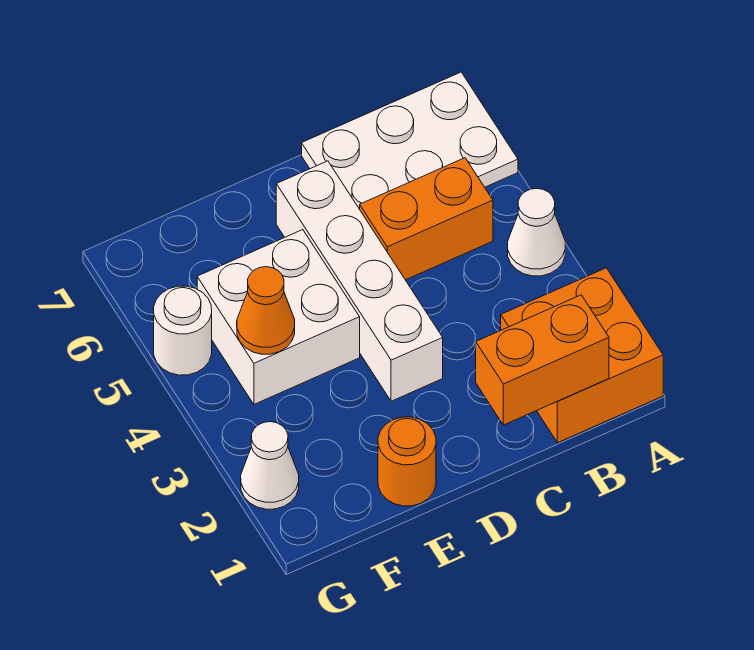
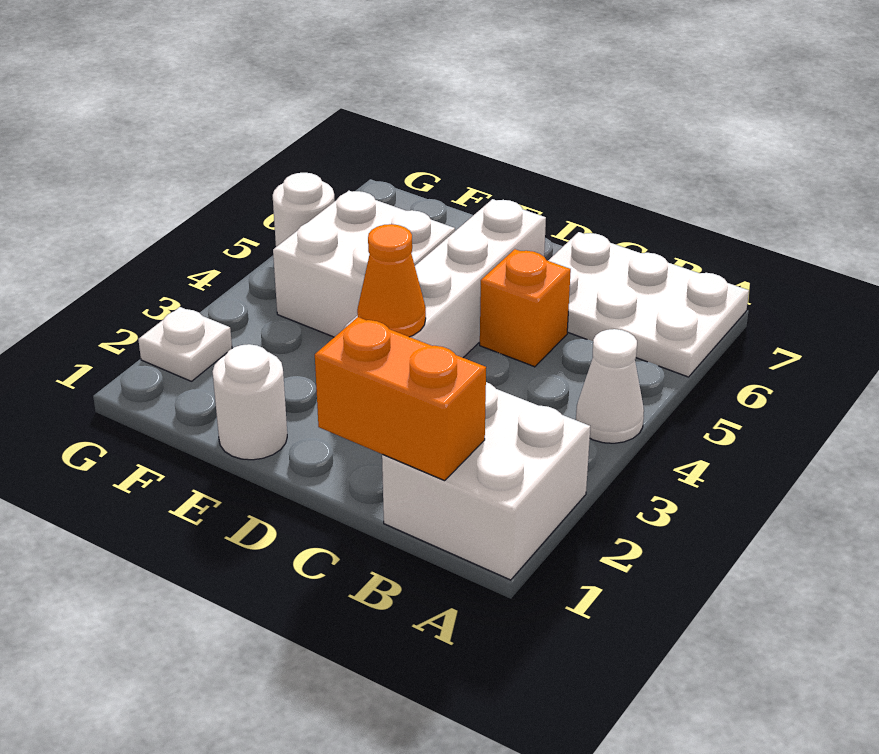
orange 2x2 brick [501,268,663,443] -> white 2x2 brick [382,382,590,580]
orange 1x2 brick [360,158,493,280] -> orange 1x1 brick [480,249,571,367]
orange 1x1 round brick [378,417,436,506] -> white 1x1 round brick [212,344,287,460]
orange 1x1 cone [237,267,295,354] -> orange 1x1 cone moved to [357,224,426,337]
white 1x1 cone [241,422,299,509] -> white 1x1 plate [138,307,232,381]

